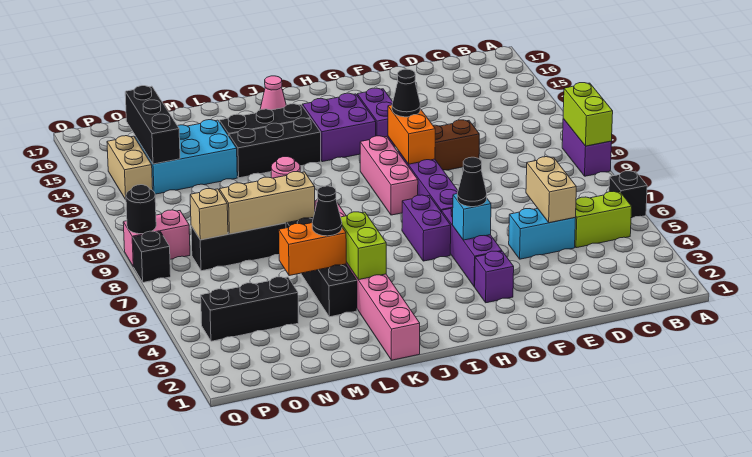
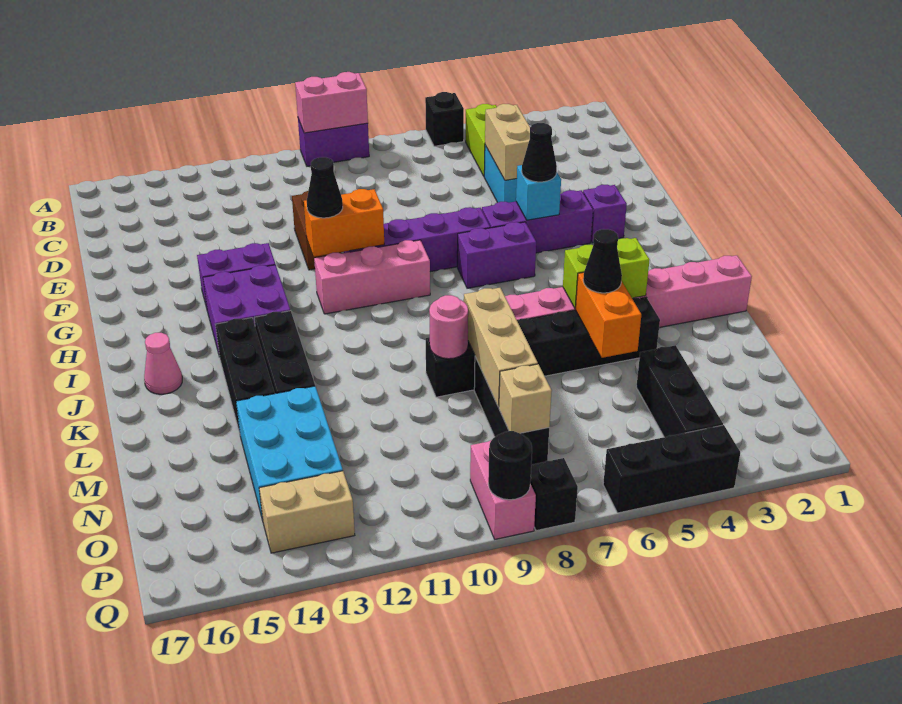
lime 1x2 brick [563,83,613,146] -> pink 1x2 brick [295,72,368,133]
tan 1x2 brick [526,157,576,223] -> tan 1x2 brick turned to [485,104,530,180]
black 1x3 brick [125,86,180,164] -> black 1x3 brick moved to [603,425,740,513]

